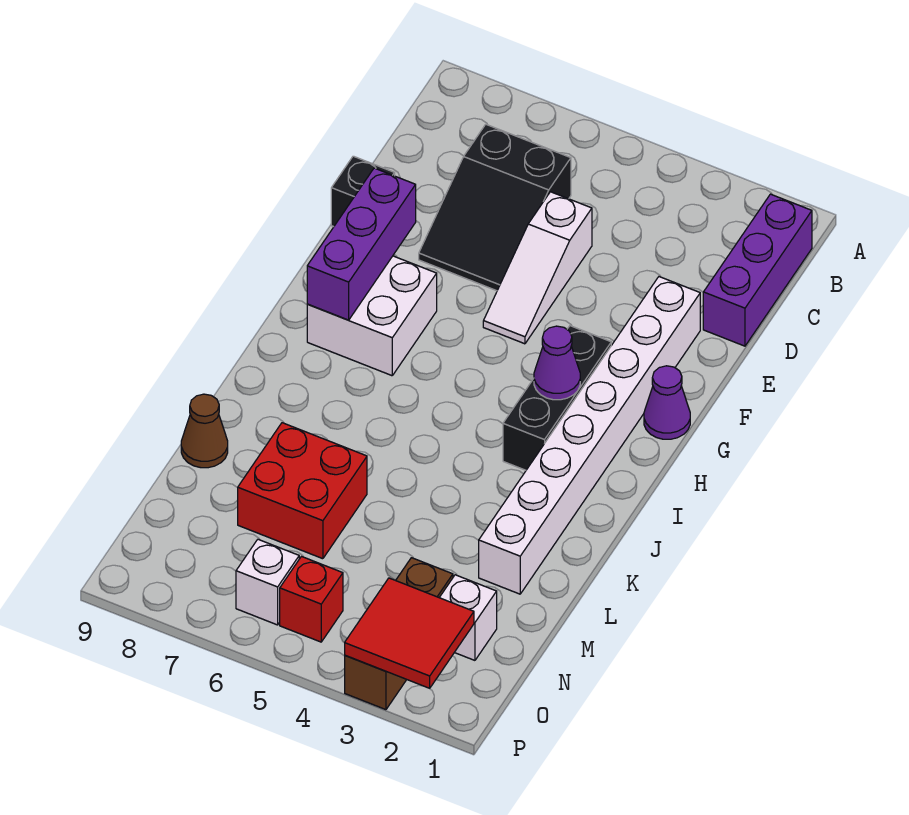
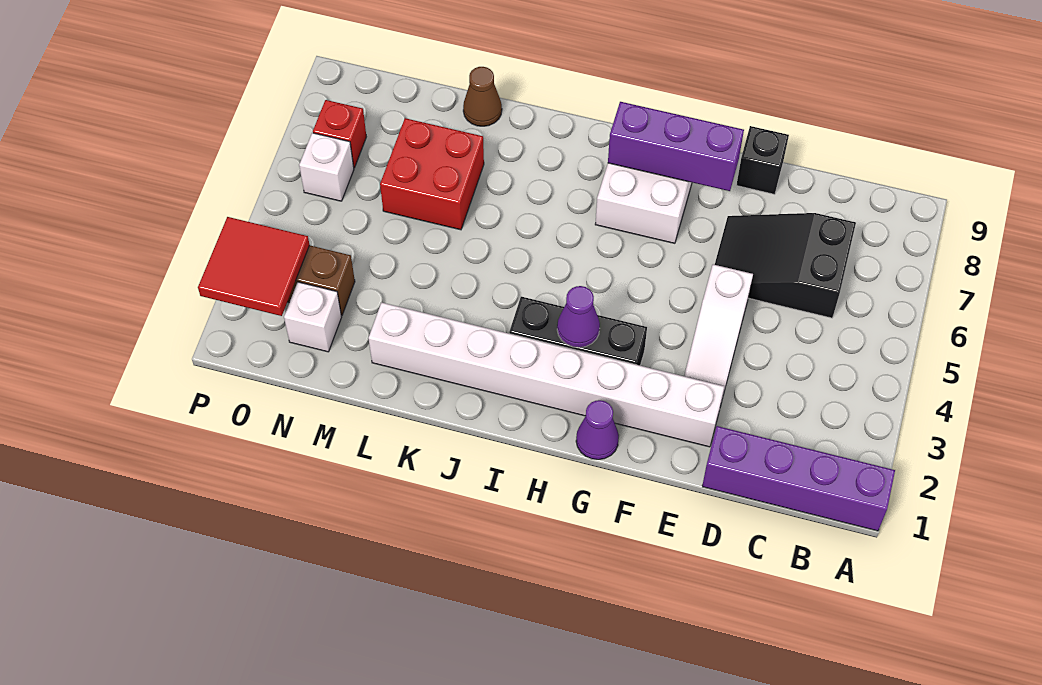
purple 1x3 brick [703,194,812,346] -> purple 1x4 brick [702,426,895,531]
white 1x3 slope [483,192,592,344] -> white 1x3 slope turned to [684,265,753,398]
red 1x1 brick [280,557,343,642] -> red 1x1 brick moved to [313,100,366,168]

